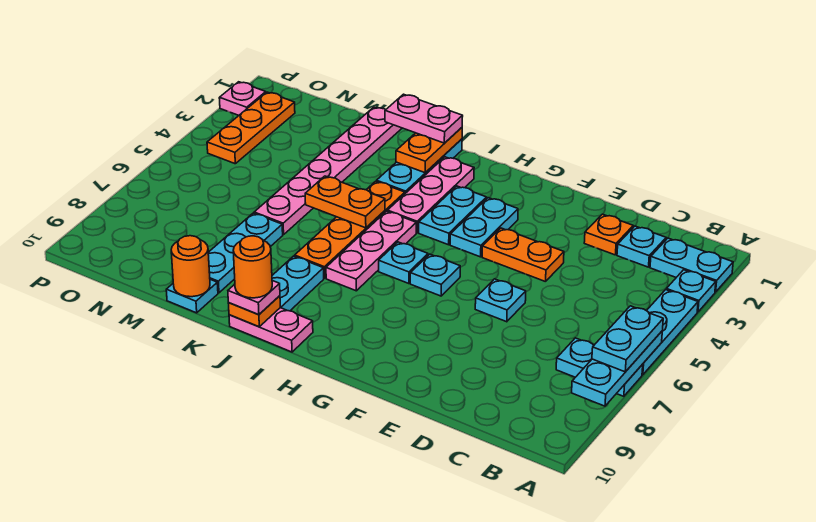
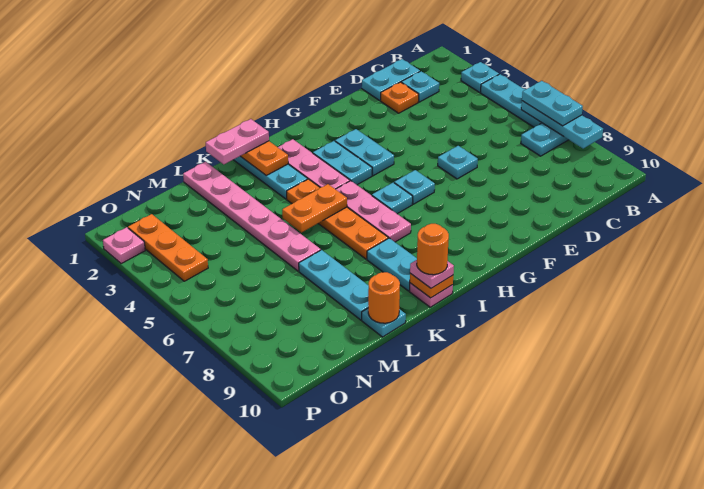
cyan 1x2 plate [650,238,733,292] -> cyan 1x2 plate moved to [362,59,420,100]
orange 1x2 plate [482,228,564,282] -> none
pink 1x2 plate [229,308,313,352] -> pink 1x1 plate [409,283,453,307]

